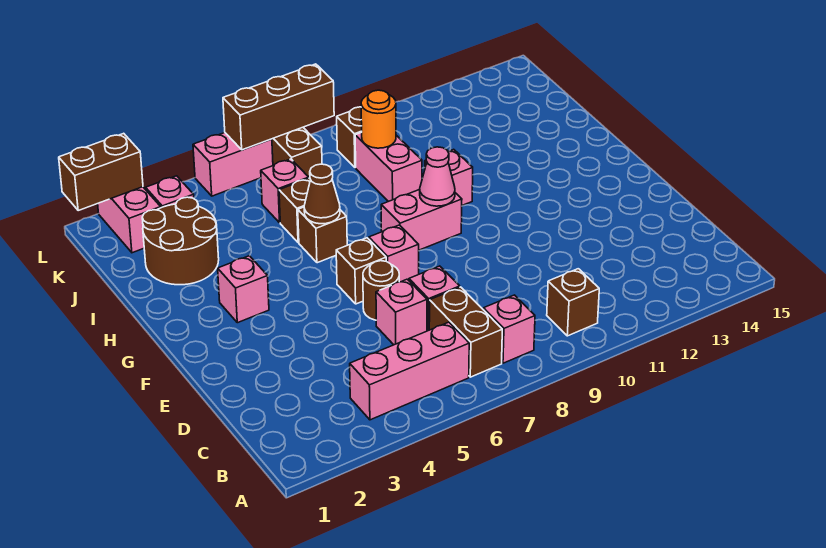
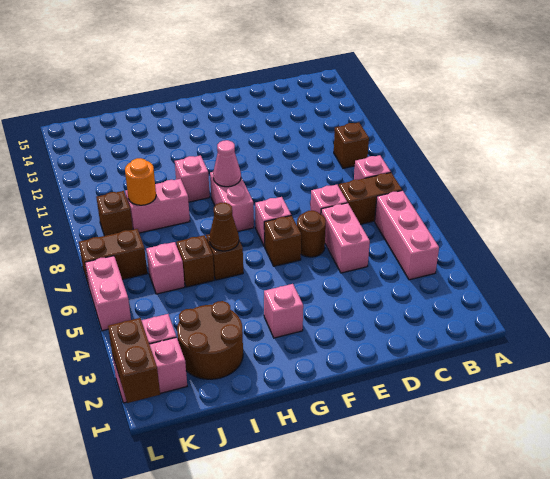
pink 1x1 brick [376,279,427,345] -> pink 1x2 brick [321,203,370,273]
brown 1x3 brick [223,64,334,150] -> none

